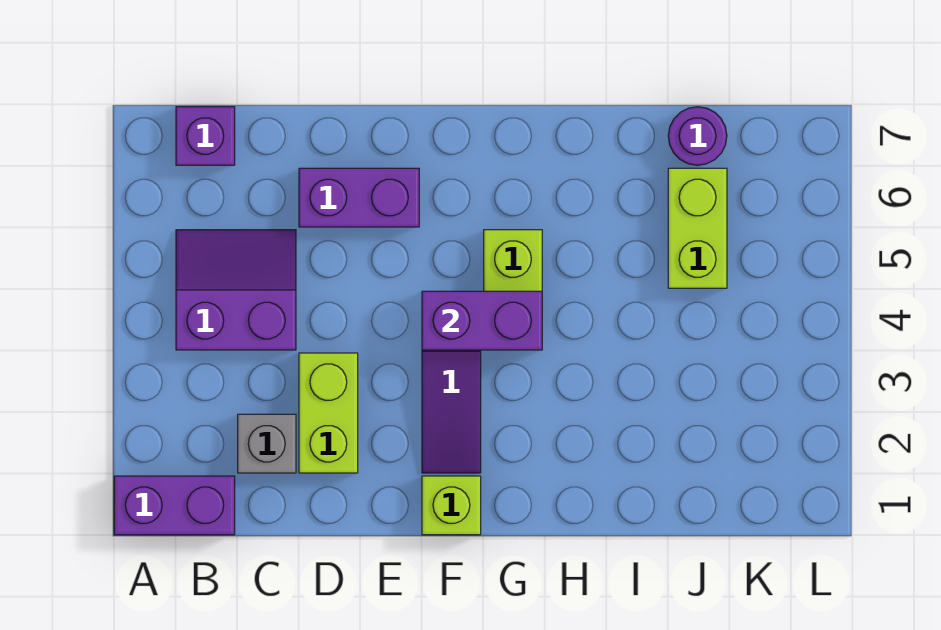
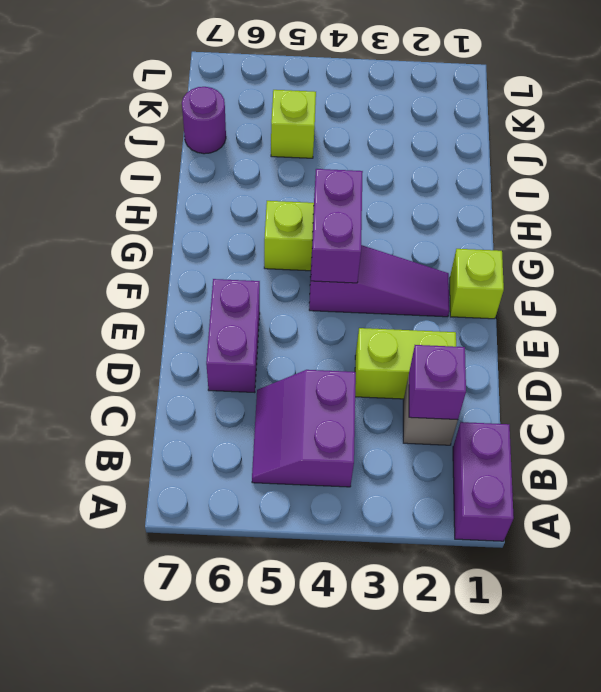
purple 1x1 brick [176,107,235,165] -> purple 1x1 brick moved to [409,345,466,420]
lime 1x2 brick [668,168,727,288] -> lime 1x1 brick [271,90,316,158]

